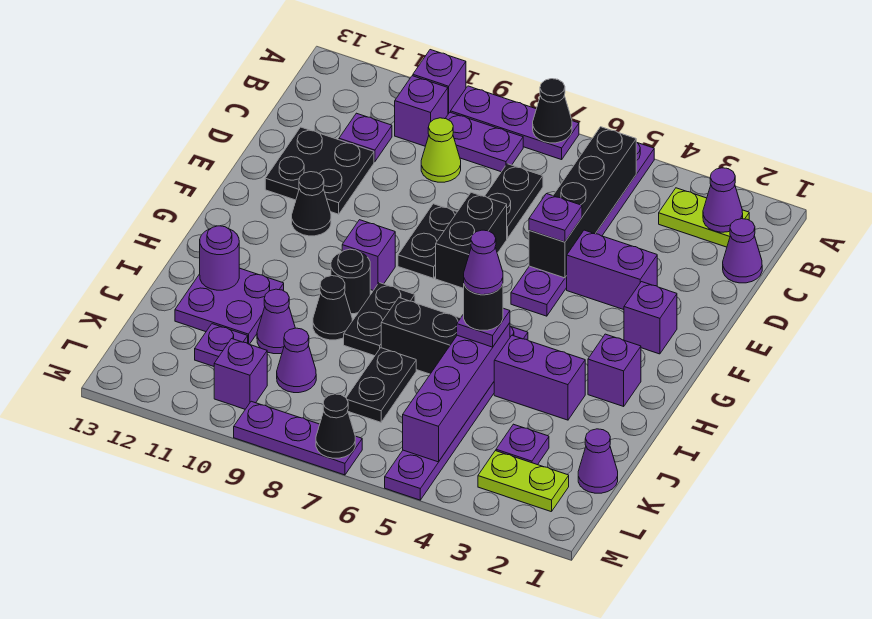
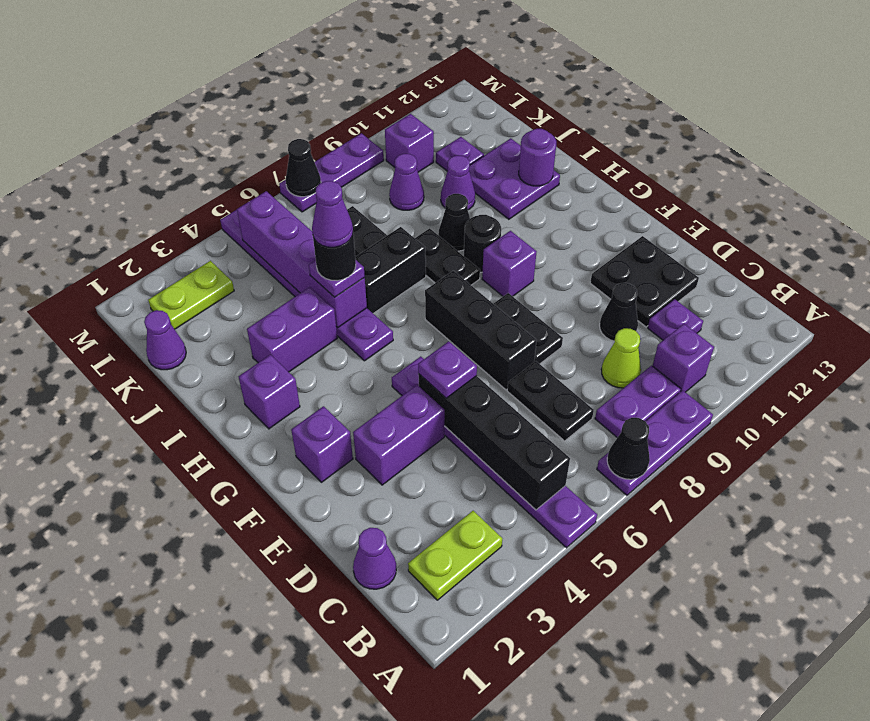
purple 1x1 brick [413,50,466,114] -> none
purple 1x1 cone [703,168,743,232] -> none
black 1x2 brick [436,192,507,288] -> black 1x3 brick [425,271,537,390]
black 1x1 cone [292,172,331,236] -> black 1x1 cone moved to [600,283,638,341]
purple 1x1 plate [496,424,549,465] -> none

